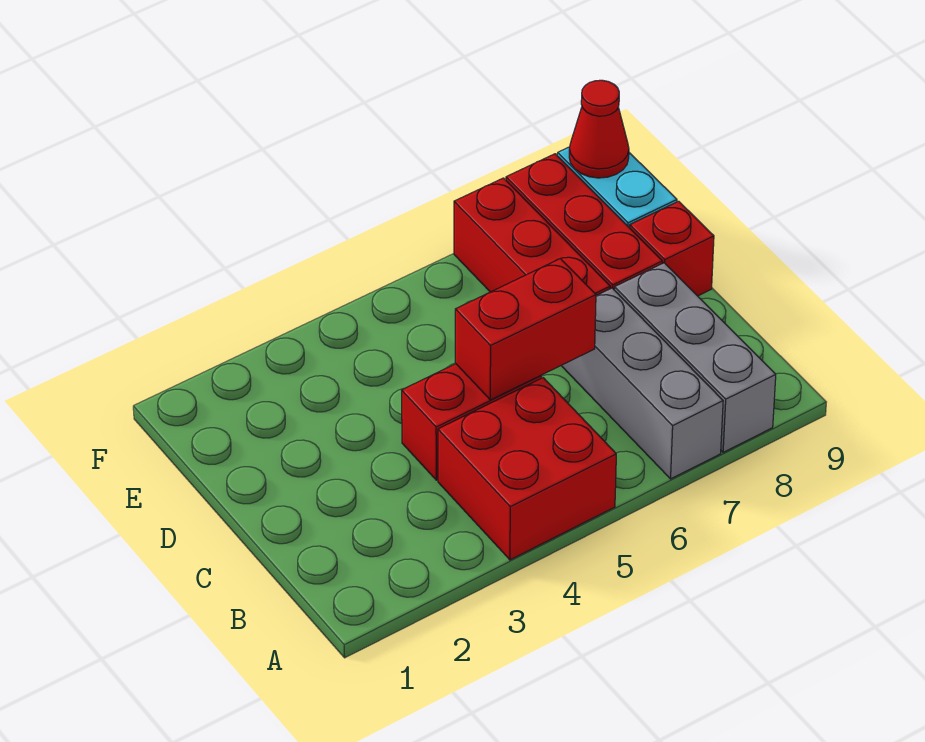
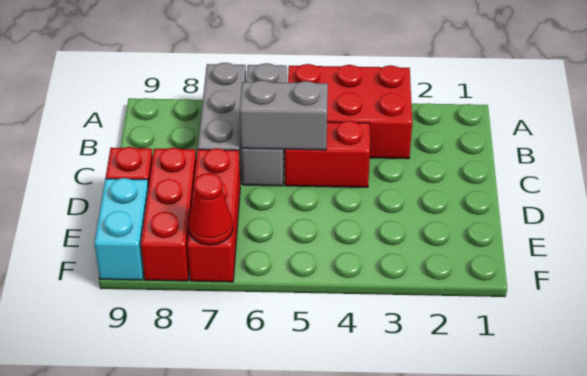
red 2x2 brick [438,378,616,560] -> red 2x3 brick [288,64,412,159]
grey 1x3 brick [614,263,776,452] -> grey 1x3 brick moved to [241,63,287,186]
red 1x2 brick [455,258,596,400] -> grey 1x2 brick [240,80,328,150]
red 1x1 cone [569,80,629,178] -> red 1x1 cone moved to [189,173,233,245]

